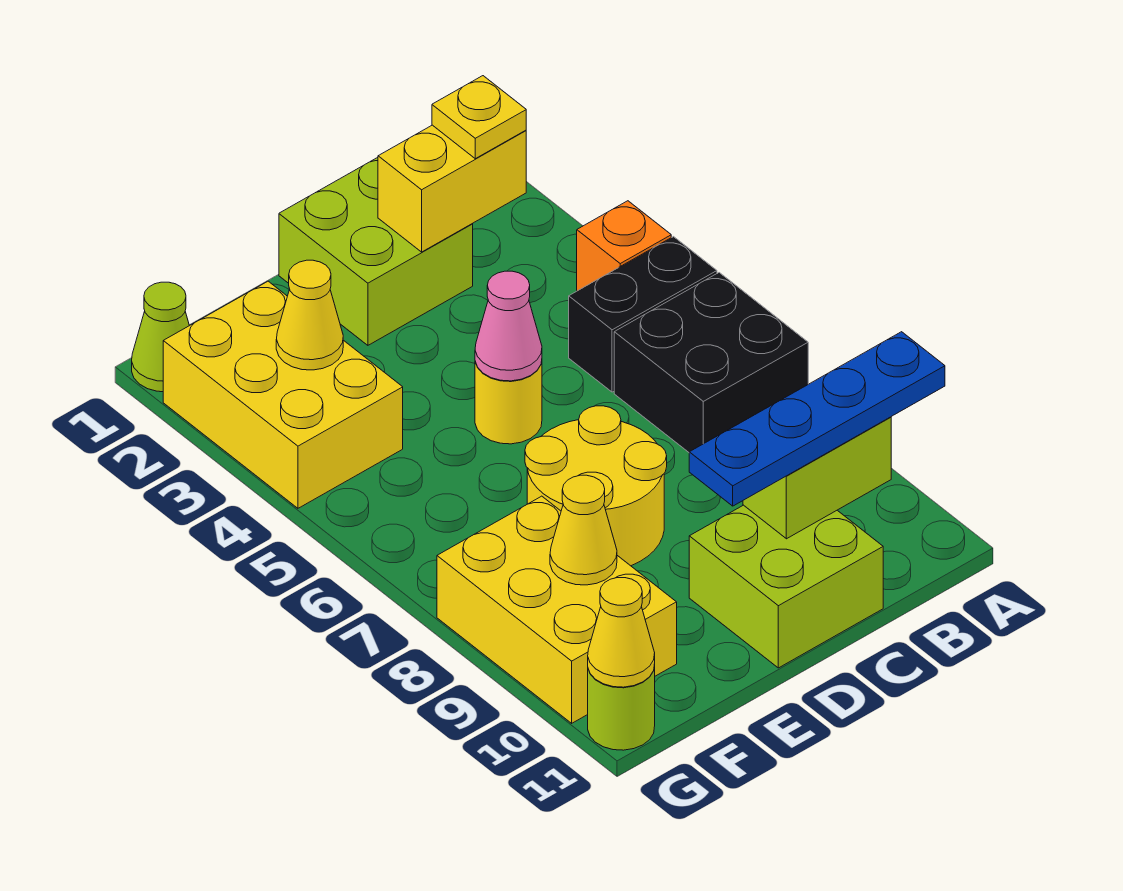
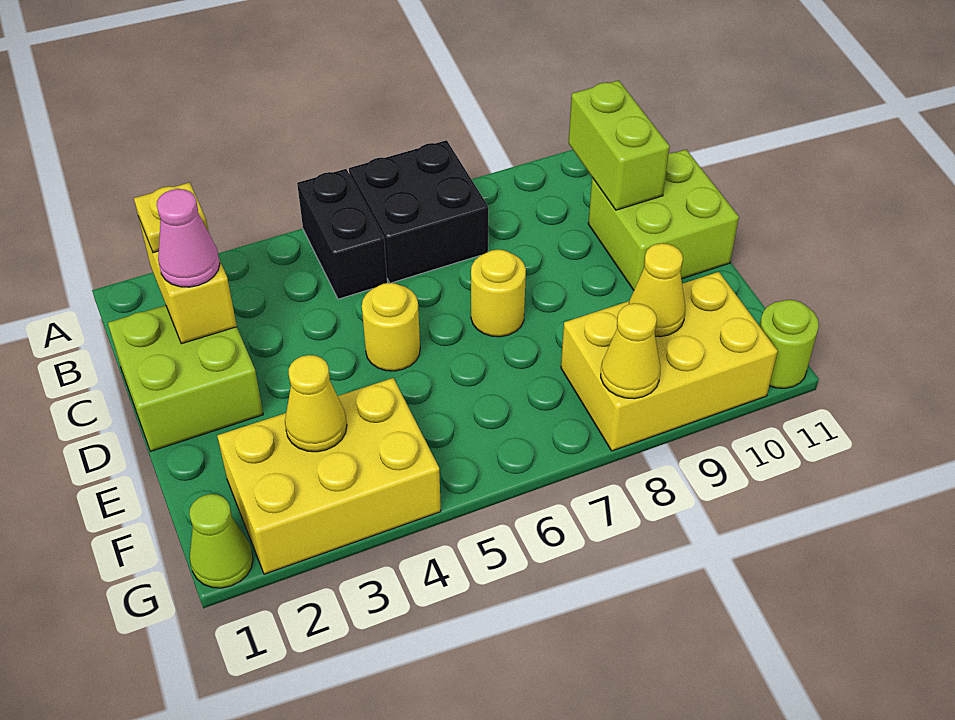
orange 1x1 brick [577,201,671,291] -> none
blue 1x4 plate [689,332,945,506] -> none
pink 1x1 cone [475,271,542,381] -> pink 1x1 cone moved to [157,189,220,287]
yellow 2x2 round brick [525,406,667,566] -> yellow 1x1 round brick [471,250,526,337]
yellow 1x1 cone [588,578,655,687] -> yellow 1x1 cone moved to [601,303,660,399]

